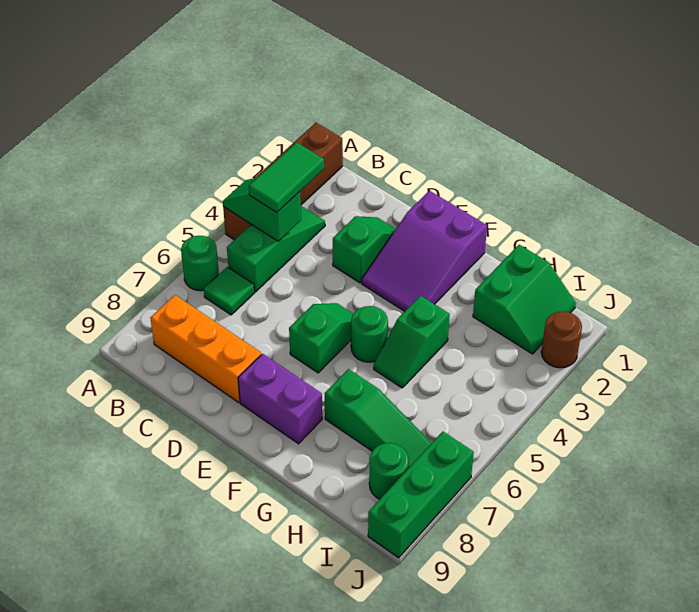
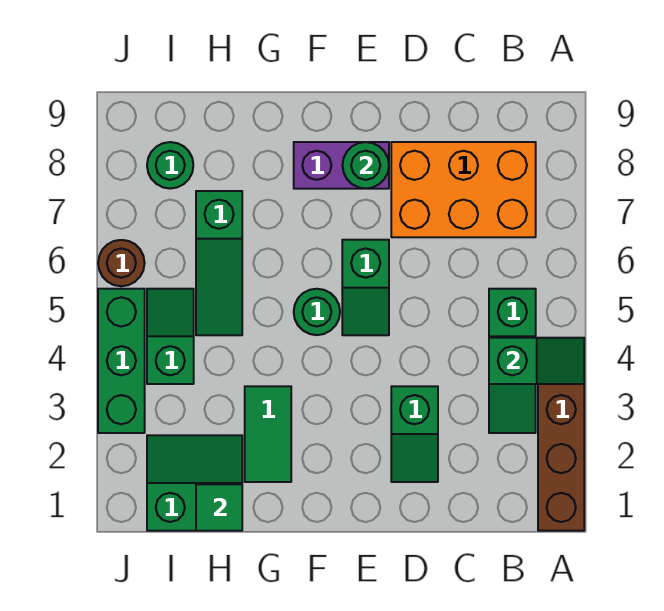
green 1x1 round brick [181,236,219,291] -> green 1x1 round brick moved to [342,142,389,189]
green 1x2 tile [249,142,324,212] -> green 1x2 tile moved to [245,386,291,482]
green 1x1 tile [204,267,255,315] -> green 1x1 tile moved to [196,484,242,531]
orange 1x3 brick [150,295,261,403] -> orange 2x3 brick [391,142,536,237]
purple 2x3 slope [362,191,487,311] -> none
green 1x2 slope [374,296,450,388] -> green 1x2 slope moved to [147,289,194,384]
green 1x3 slope [325,369,431,468] -> green 1x3 slope turned to [196,191,242,335]
green 2x2 slope [473,245,576,354] -> green 2x2 slope turned to [147,435,242,531]
brown 1x1 round brick [541,311,582,368] -> brown 1x1 round brick moved to [98,240,145,286]
green 1x3 brick [368,432,474,558] -> green 1x3 brick moved to [98,289,145,433]

